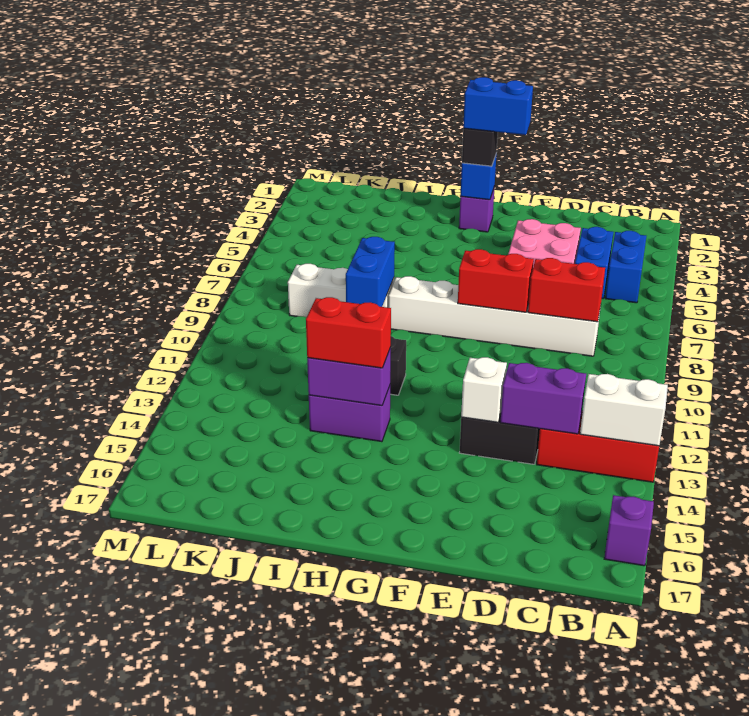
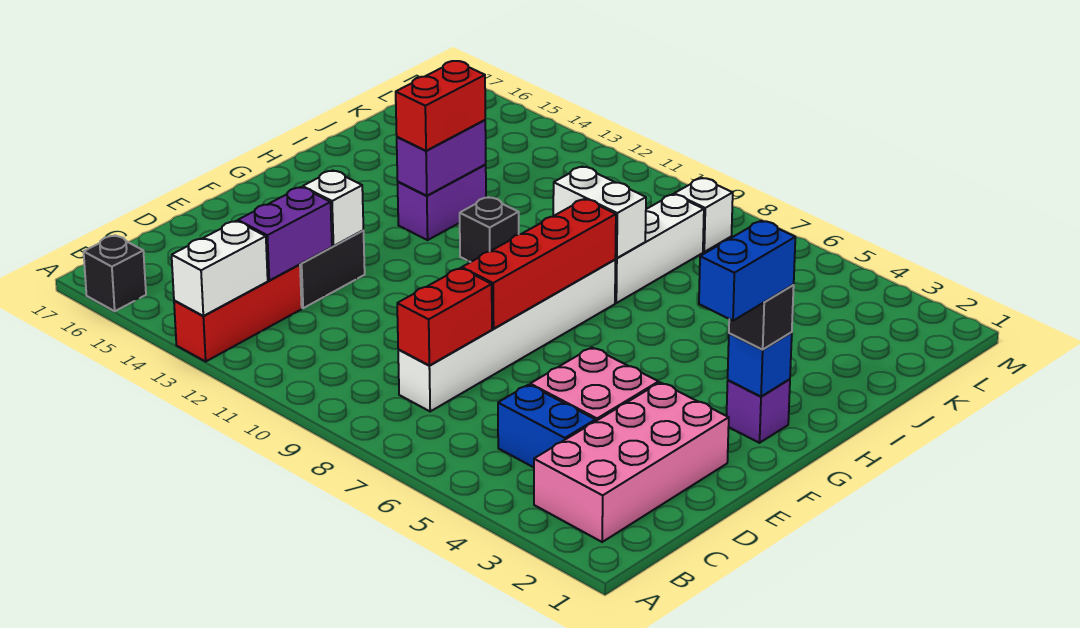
purple 1x1 brick [604,495,654,566] -> black 1x1 brick [84,235,146,311]
none -> pink 2x4 brick [534,382,729,542]
blue 1x2 brick [605,231,646,303] -> none
red 1x2 brick [458,249,534,312] -> red 1x4 brick [462,199,616,329]
blue 1x2 brick [346,237,395,307] -> white 1x2 brick [553,167,646,258]
none -> white 1x1 brick [674,178,733,252]

